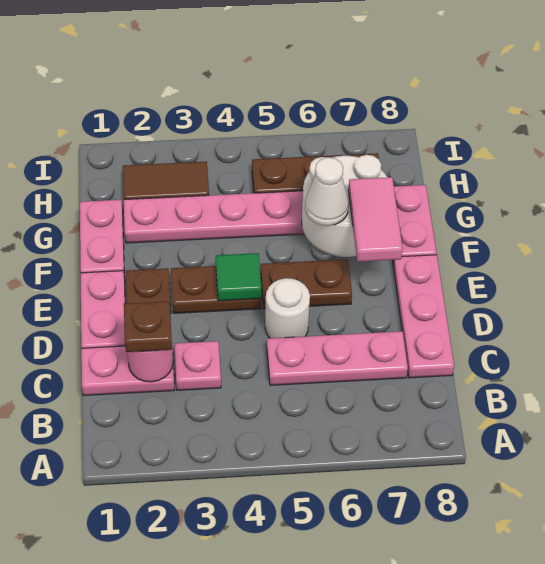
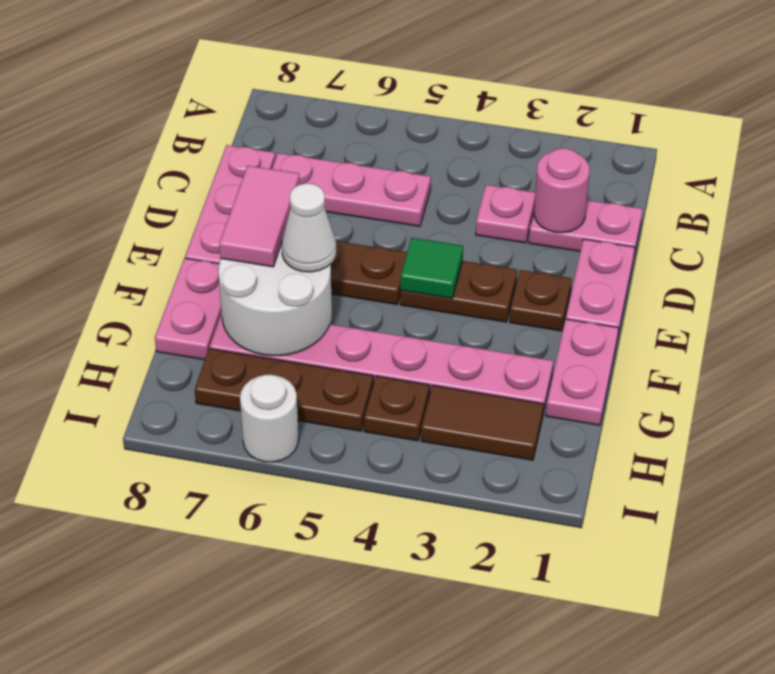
brown 1x1 plate [124,301,172,352] -> brown 1x1 plate moved to [364,376,430,441]
white 1x1 round brick [265,278,310,338] -> white 1x1 round brick moved to [240,375,299,462]

